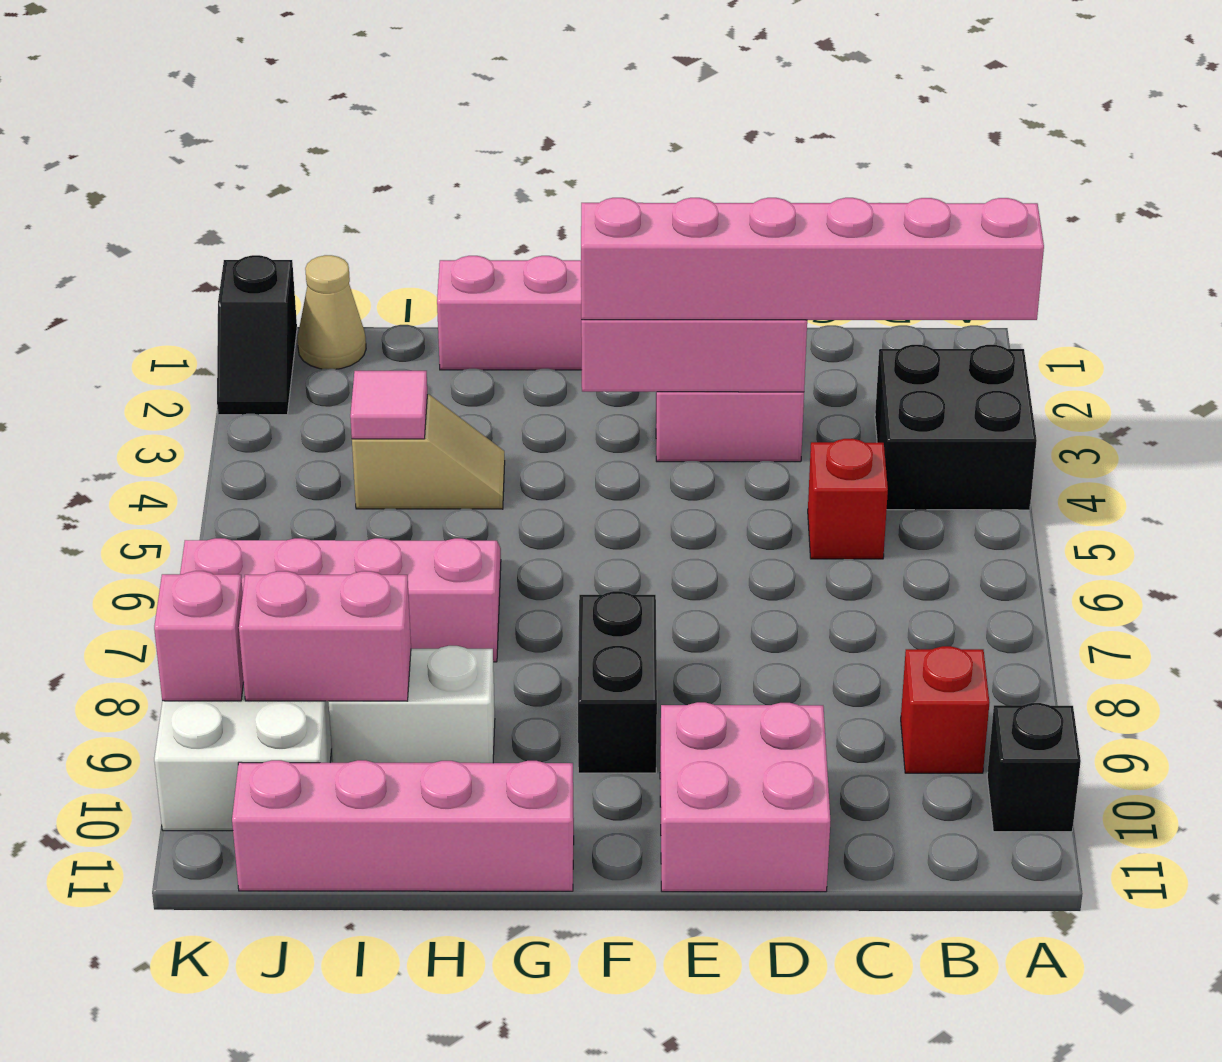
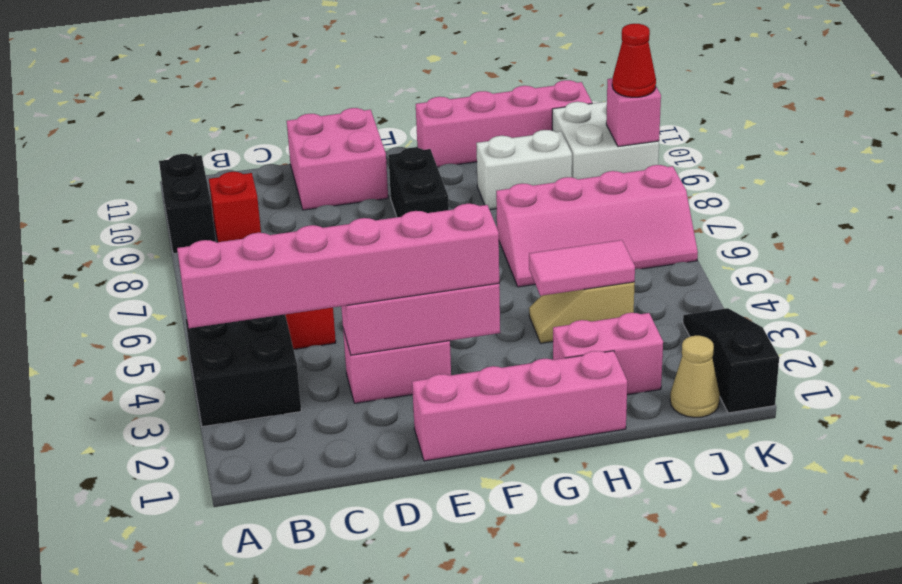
black 1x1 brick [987,703,1081,832] -> black 1x2 brick [159,154,216,254]
pink 1x1 tile [350,371,427,439] -> pink 1x2 tile [529,240,635,296]
pink 1x2 brick [239,571,411,701] -> pink 1x2 brick moved to [553,313,663,395]
black 1x2 slope [217,255,297,415] -> black 1x3 slope [683,308,779,413]
none -> red 1x1 cone [612,24,656,97]

